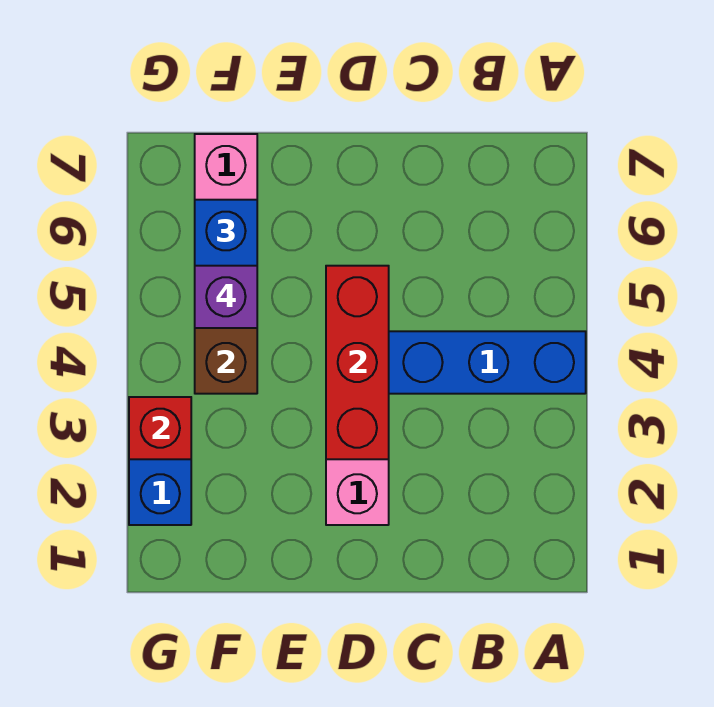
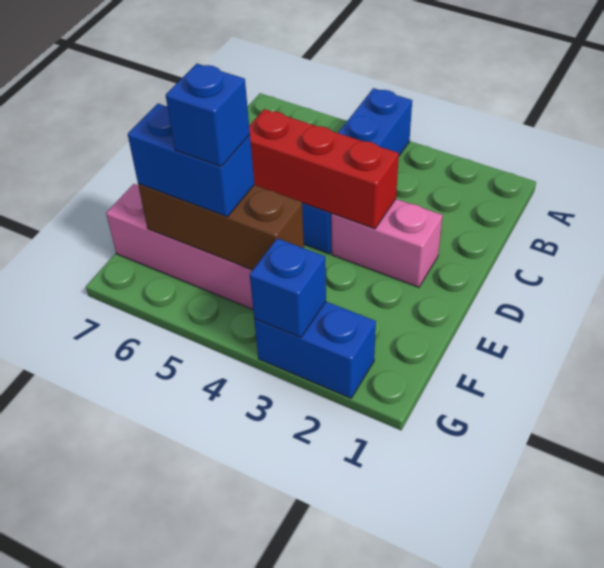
purple 1x1 brick [195,266,257,328] -> blue 1x1 brick [166,64,250,166]
red 1x1 brick [129,397,191,459] -> blue 1x1 brick [250,238,326,338]

